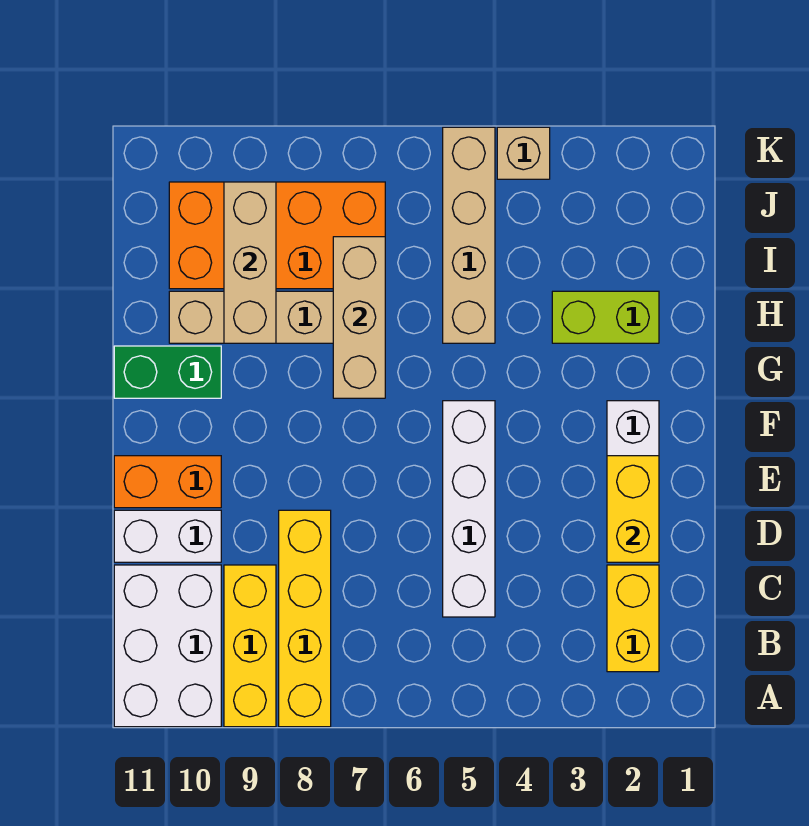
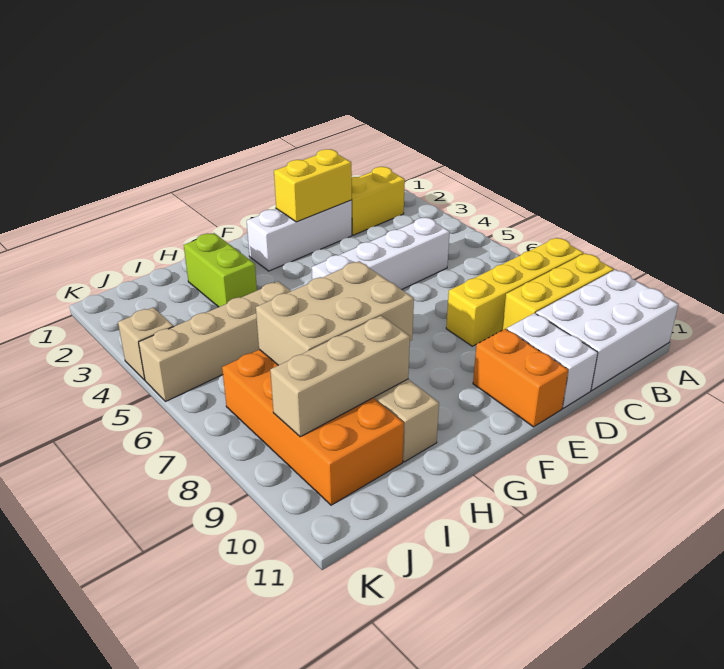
tan 1x3 brick [333,237,385,398] -> tan 2x3 brick [256,261,414,365]
green 1x2 brick [114,346,221,398] -> none

